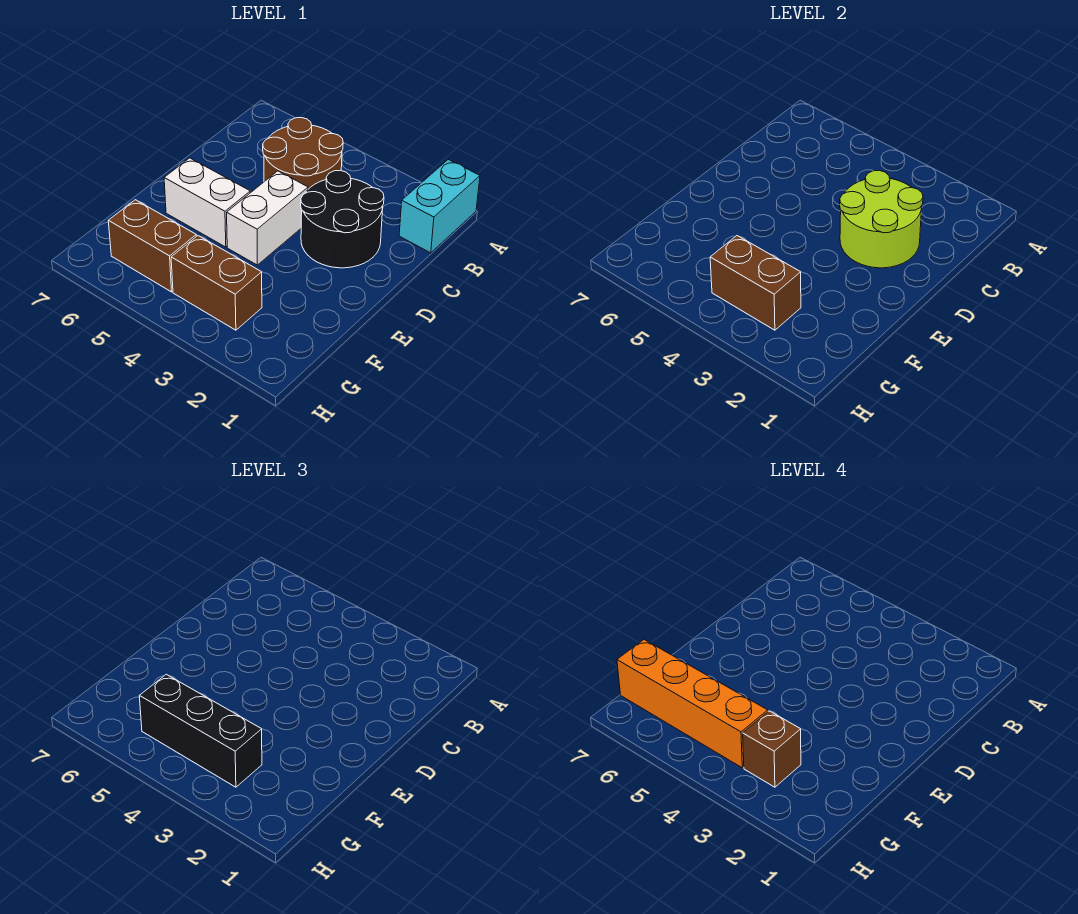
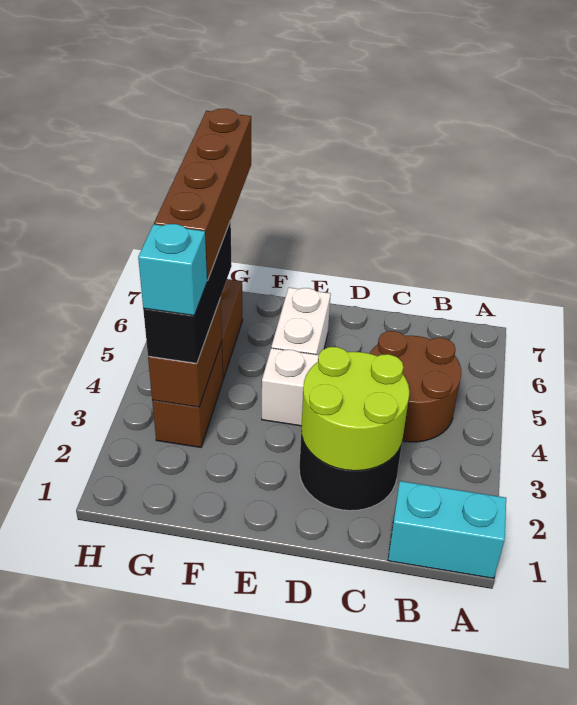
brown 1x1 brick [743,711,801,787] -> cyan 1x1 brick [138,224,207,316]
orange 1x4 brick [617,640,768,768] -> brown 1x4 brick [154,109,251,281]

